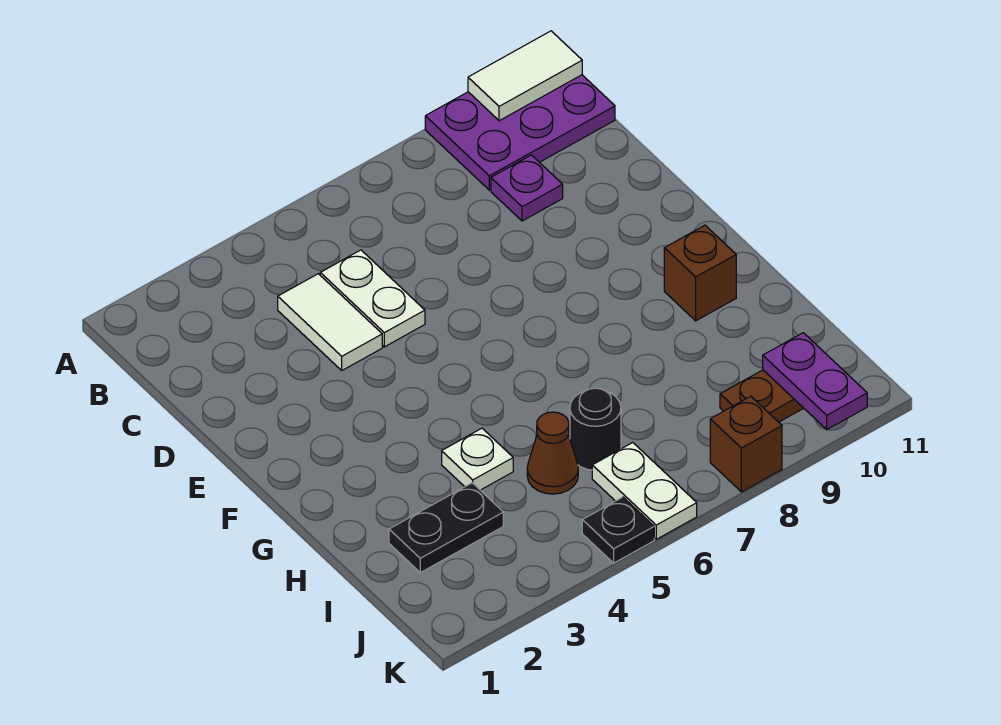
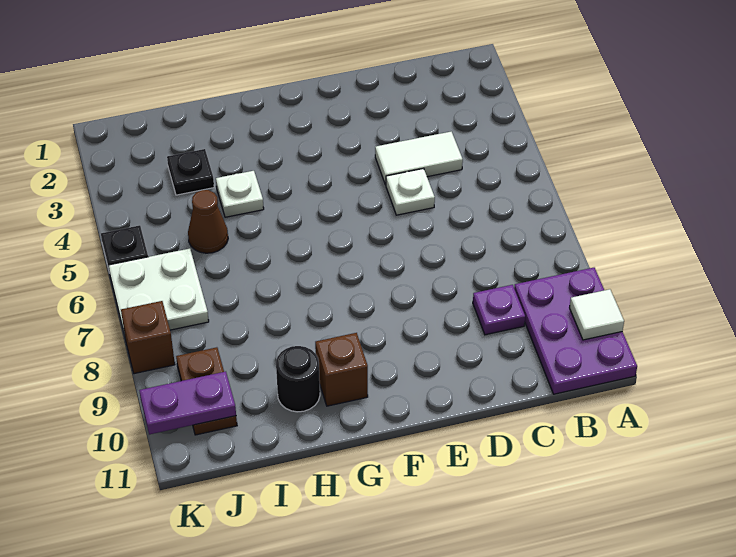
white 1x2 tile [468,31,582,121] -> white 1x1 tile [570,289,624,340]
white 1x2 plate [320,250,425,347] -> white 1x1 plate [386,168,435,215]
black 1x2 plate [389,483,503,573] -> black 1x1 plate [167,149,214,195]
black 1x1 round brick [570,388,621,470] -> black 1x1 round brick moved to [276,346,320,412]
white 1x2 plate [592,443,697,539] -> white 2x2 plate [108,248,209,336]

